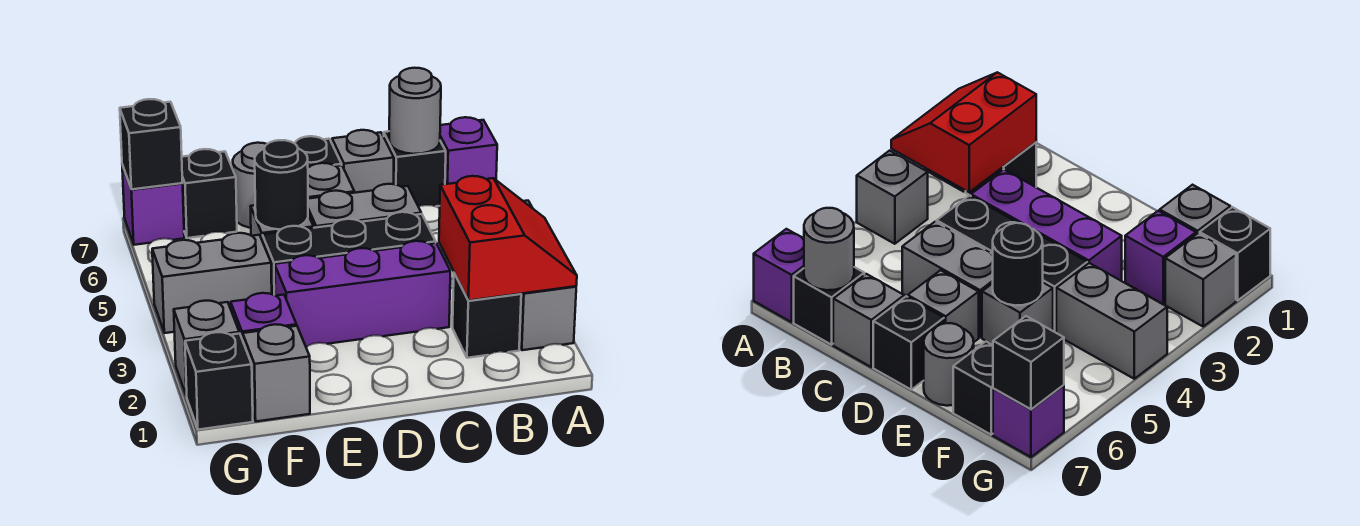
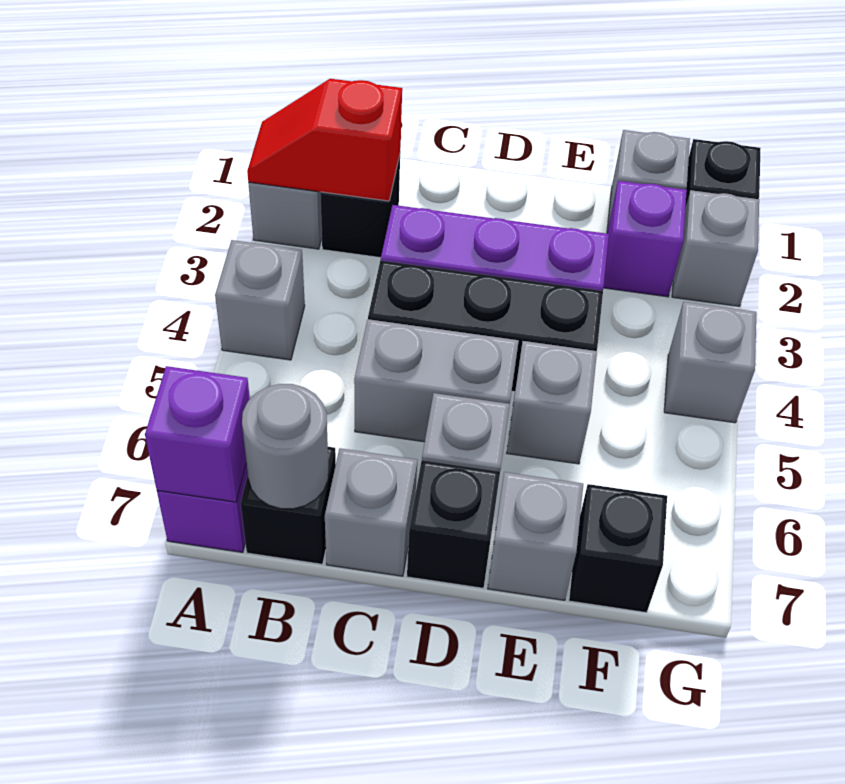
red 2x2 slope [439,176,577,301] -> red 1x2 slope [247,79,402,201]
black 1x1 round brick [255,140,308,229] -> none
grey 1x1 round brick [233,143,267,228] -> grey 1x1 brick [488,472,583,600]
grey 1x2 brick [152,233,272,333] -> grey 1x1 brick [664,302,756,423]
purple 1x1 brick [122,165,184,245] -> purple 1x1 brick moved to [145,366,250,502]
black 1x1 brick [120,99,183,189] -> none

